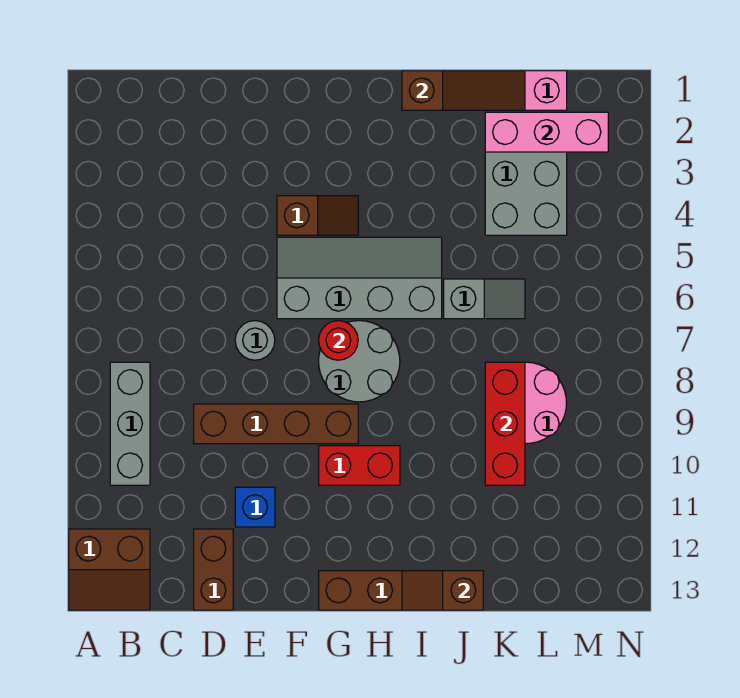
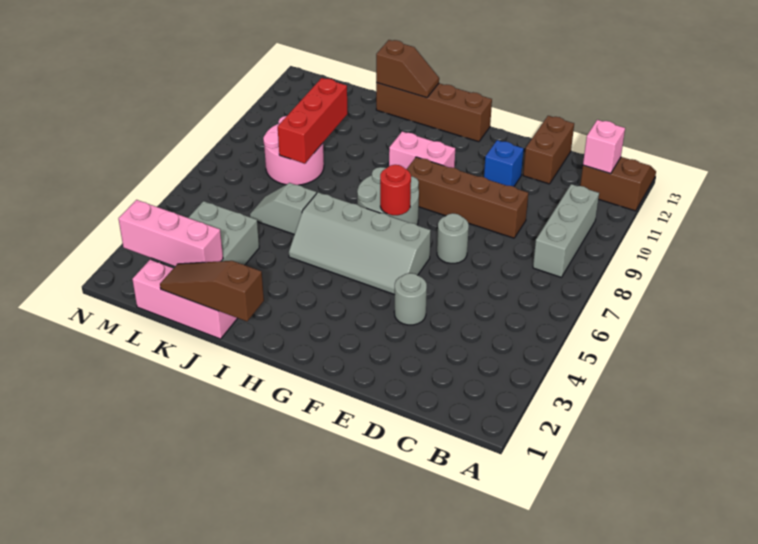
none -> pink 1x1 brick [583,120,625,174]
none -> grey 1x1 round brick [394,273,427,325]
brown 1x2 slope [277,196,358,235] -> none
red 1x2 brick [319,446,400,485] -> pink 1x2 brick [389,132,455,169]

